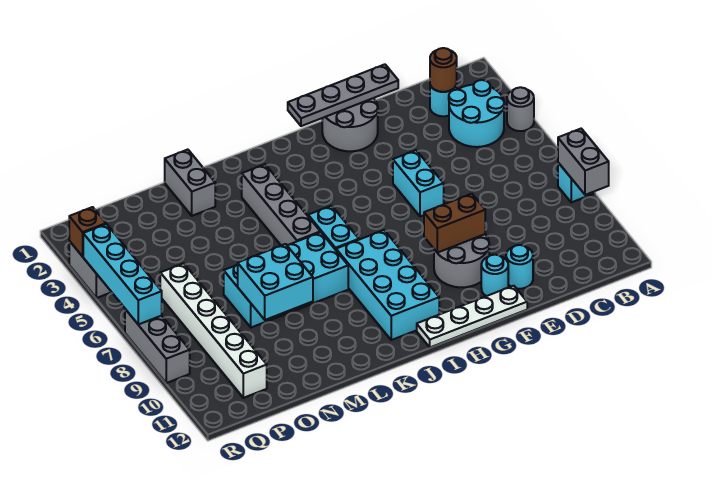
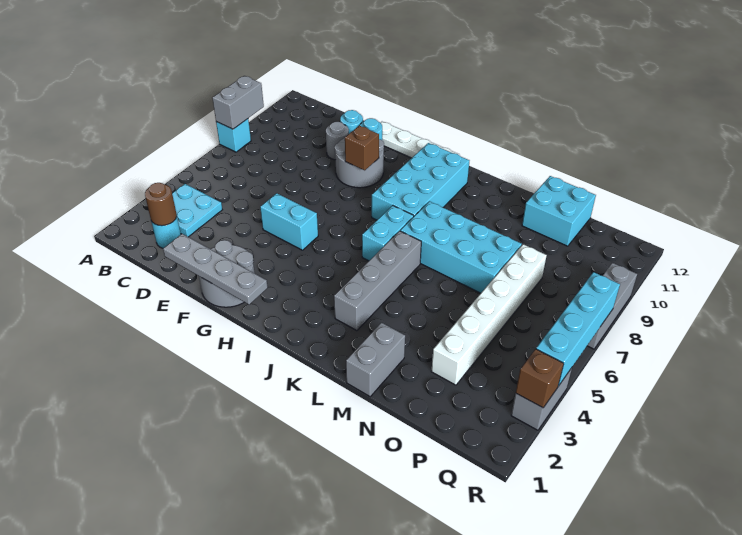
grey 1x1 round brick [507,87,534,131] -> grey 1x1 round brick moved to [326,122,349,160]
cyan 2x2 round brick [449,80,504,147] -> cyan 2x2 plate [172,184,222,237]
cyan 1x2 brick [393,150,444,217] -> cyan 1x2 brick turned to [260,193,318,250]
brown 1x2 brick [424,194,485,253] -> brown 1x1 brick [345,126,379,170]
cyan 2x2 brick [238,244,313,320] -> cyan 2x2 brick moved to [522,176,596,246]
white 1x6 brick [160,263,267,398] -> white 1x6 brick moved to [431,244,547,385]

